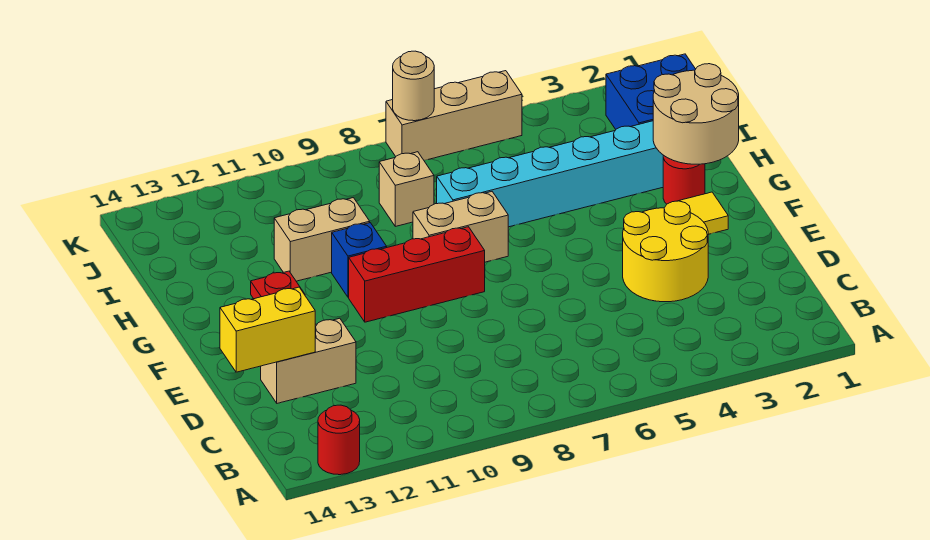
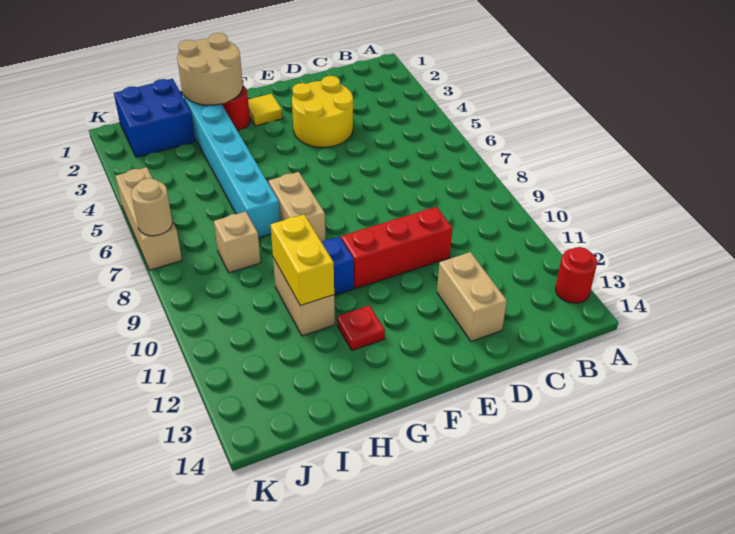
yellow 1x2 brick [220,287,315,372] -> yellow 1x2 brick moved to [271,214,334,305]
red 1x3 brick [349,227,485,322] -> red 1x3 brick turned to [341,207,452,288]

